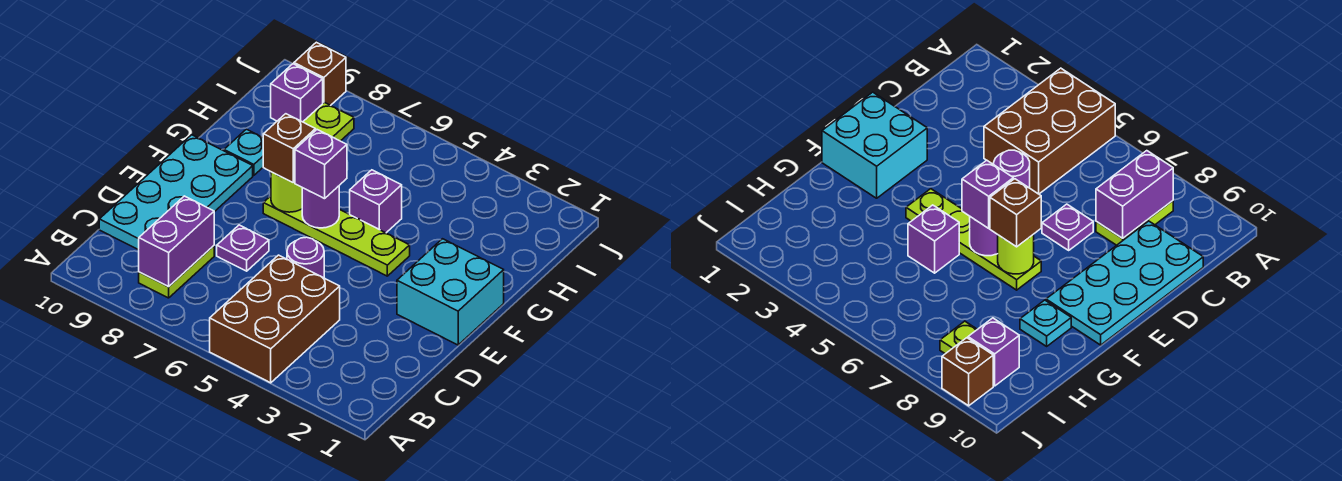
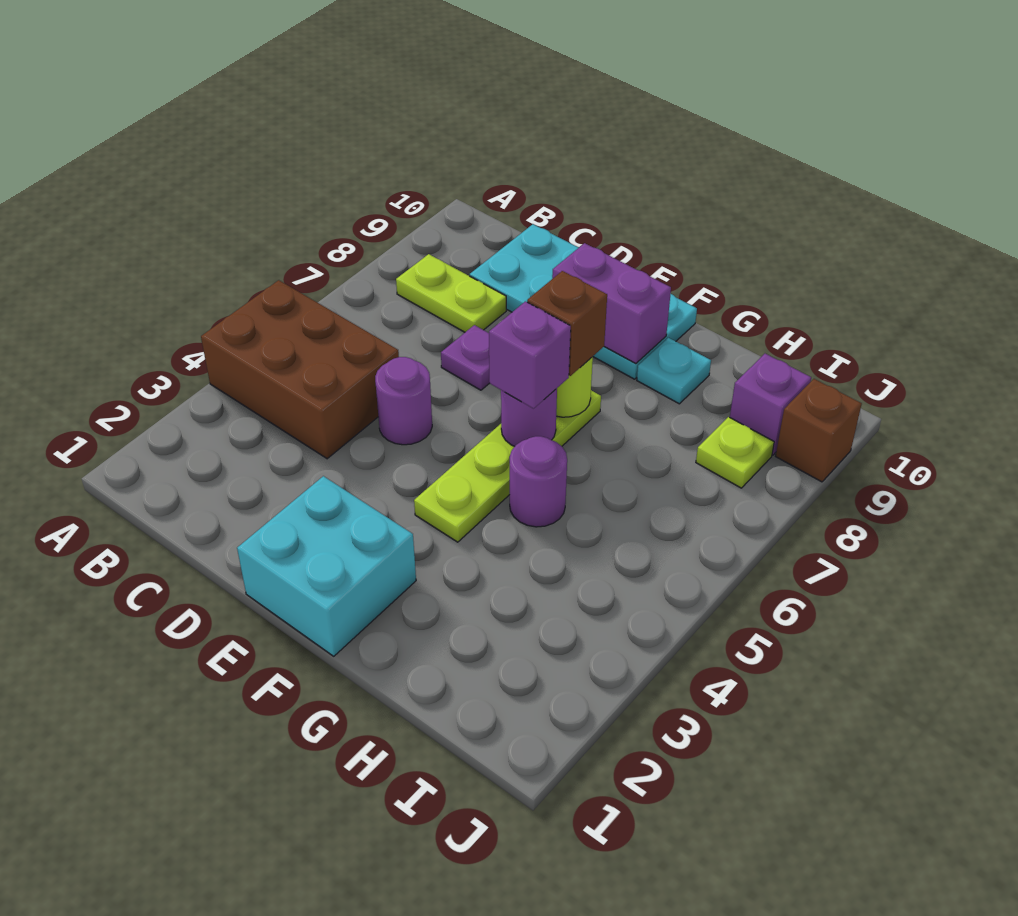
purple 1x2 brick [139,196,214,287] -> purple 1x2 brick moved to [552,243,671,364]
purple 1x1 brick [350,170,402,233] -> purple 1x1 round brick [510,436,567,527]

